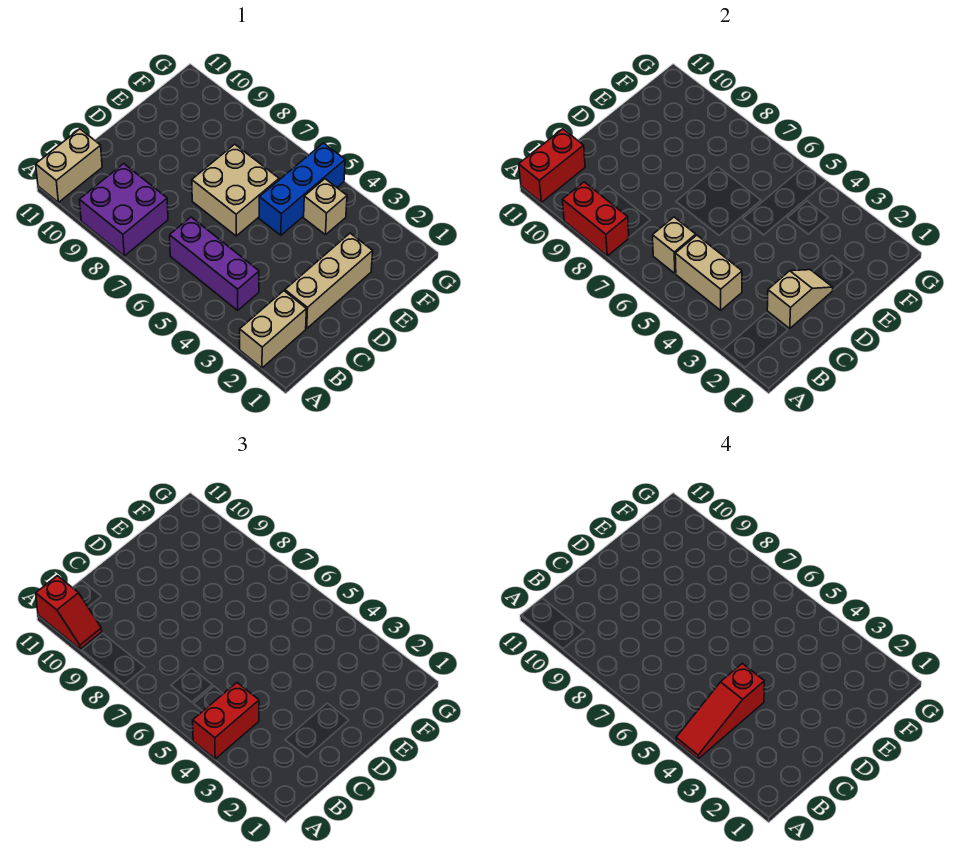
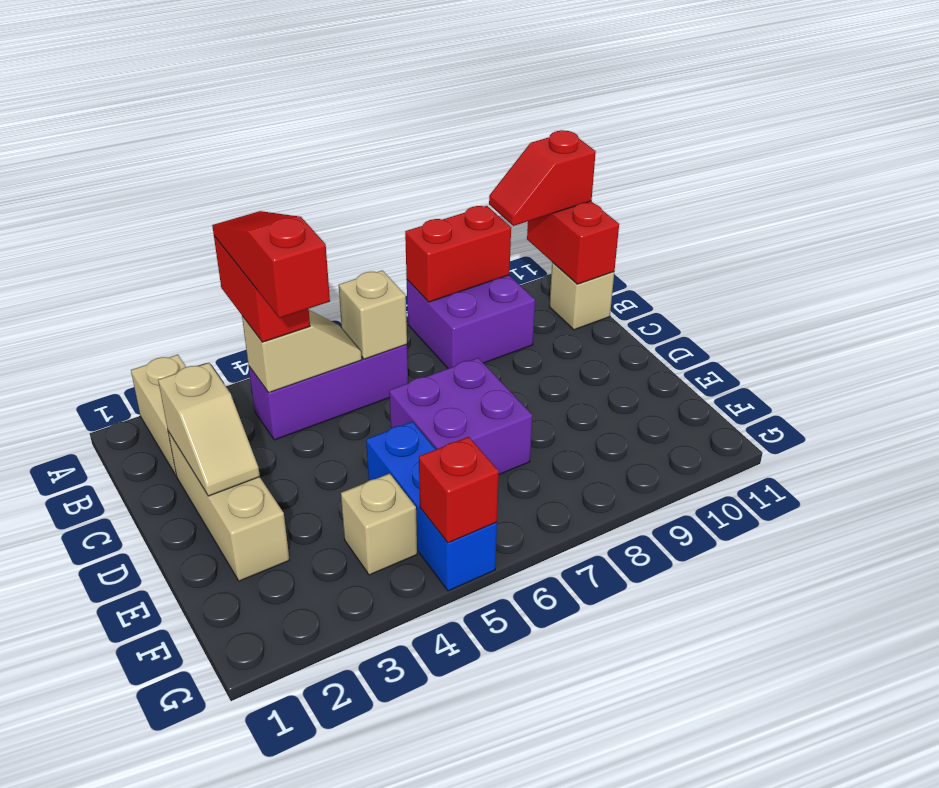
tan 1x2 brick [36,129,102,202] -> tan 1x1 brick [549,262,614,330]
tan 1x2 brick [675,235,742,310] -> tan 1x2 slope [242,310,362,393]
tan 2x2 brick [192,144,279,236] -> purple 2x2 brick [389,358,533,474]
none -> red 1x1 brick [419,437,499,543]

